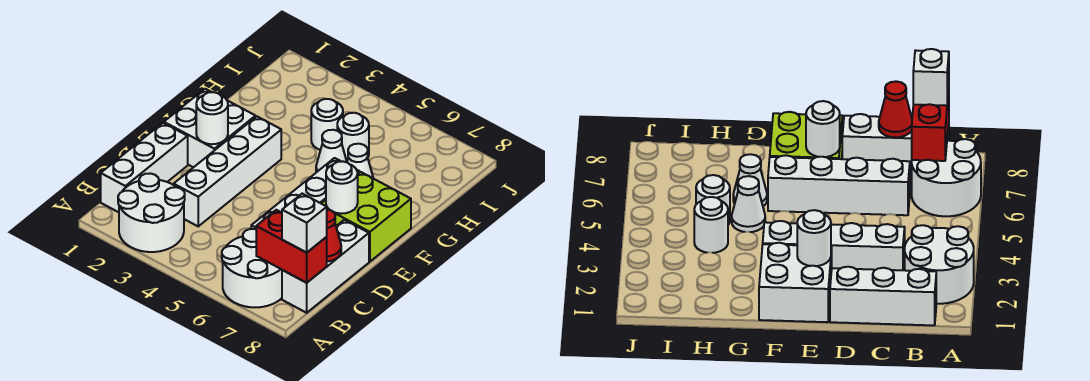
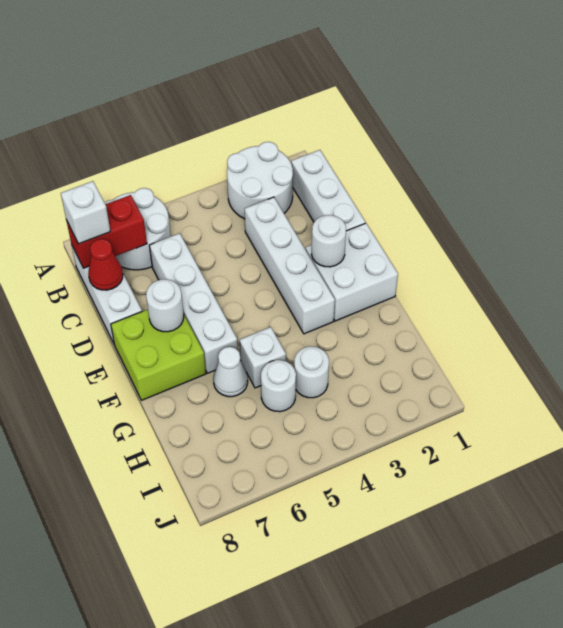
white 1x1 cone [316,130,347,172] -> white 1x1 brick [240,327,286,388]

